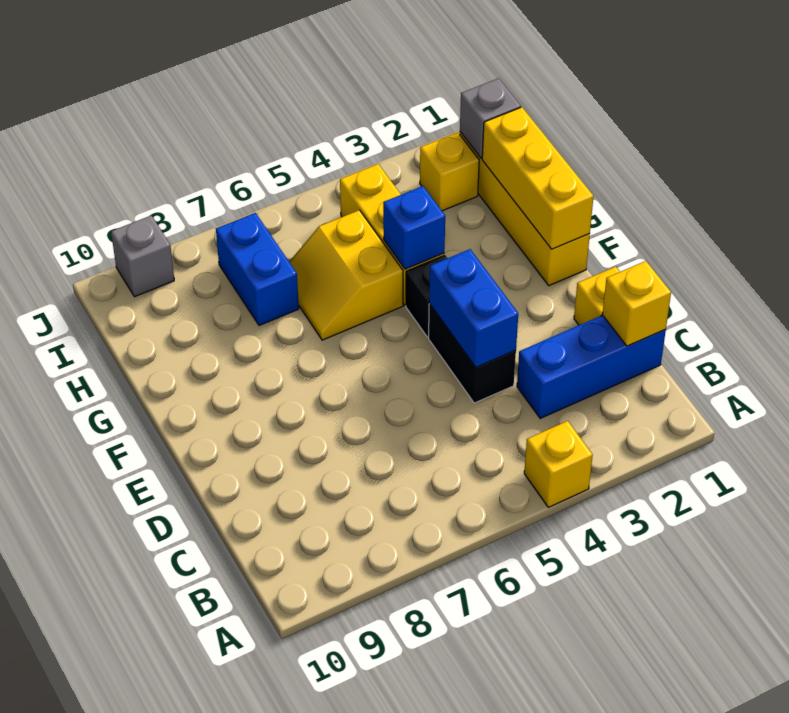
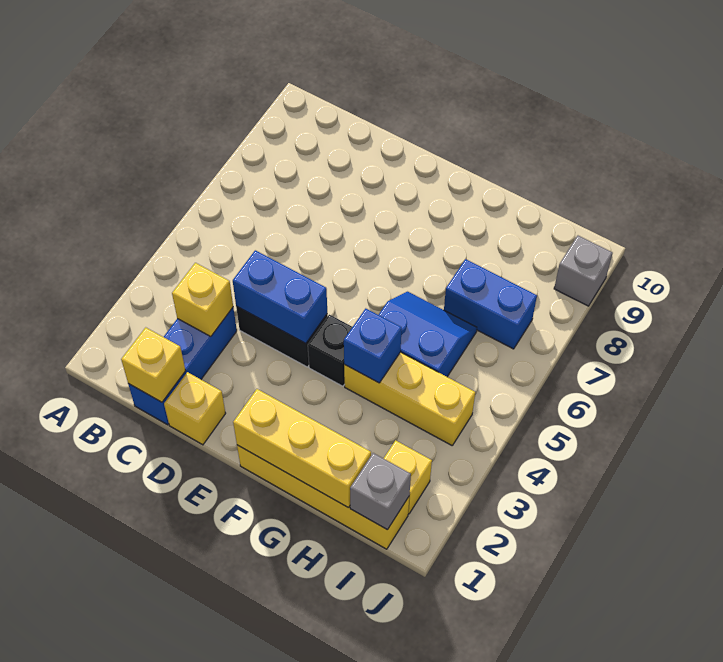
yellow 1x1 brick [524,421,593,507] -> yellow 1x1 brick moved to [172,263,233,336]
yellow 2x2 slope [289,210,403,340] -> blue 2x2 slope [379,292,477,377]

